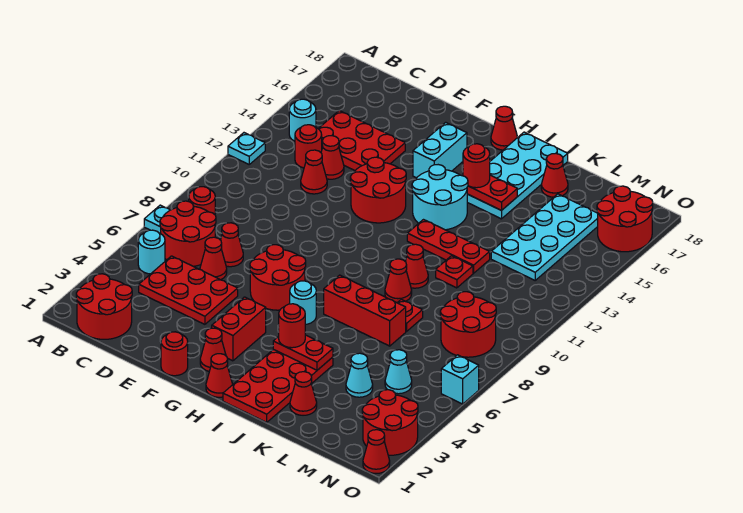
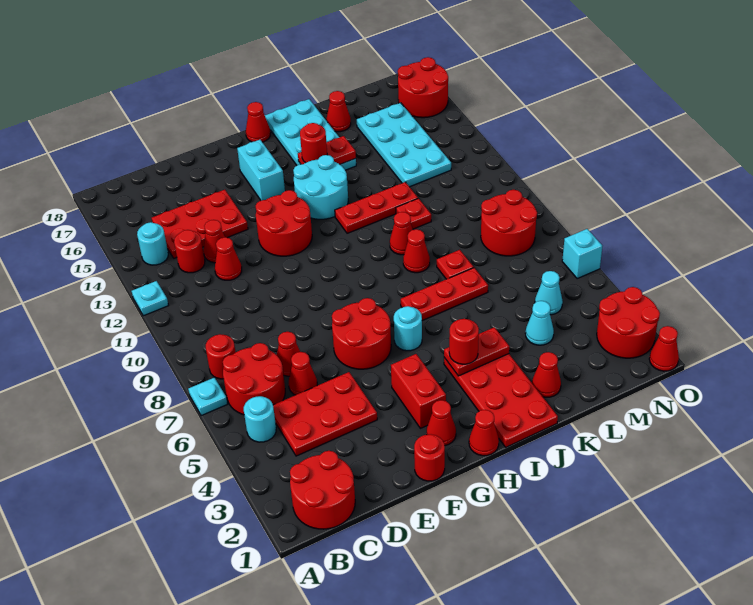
red 1x3 brick [324,275,406,346] -> red 1x3 plate [401,268,488,321]

